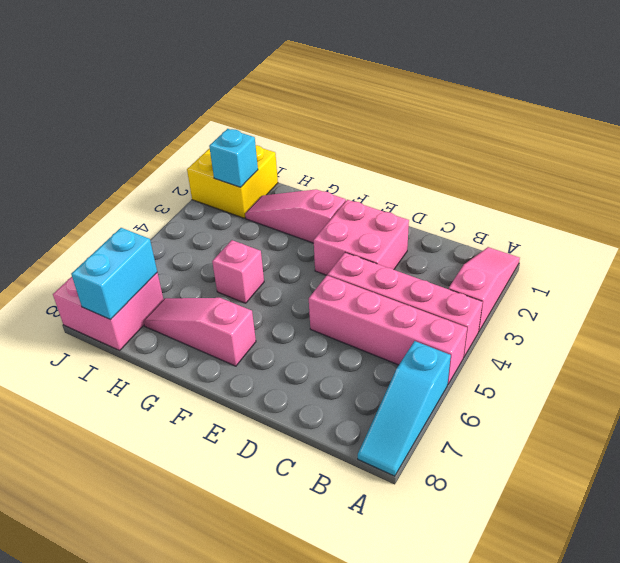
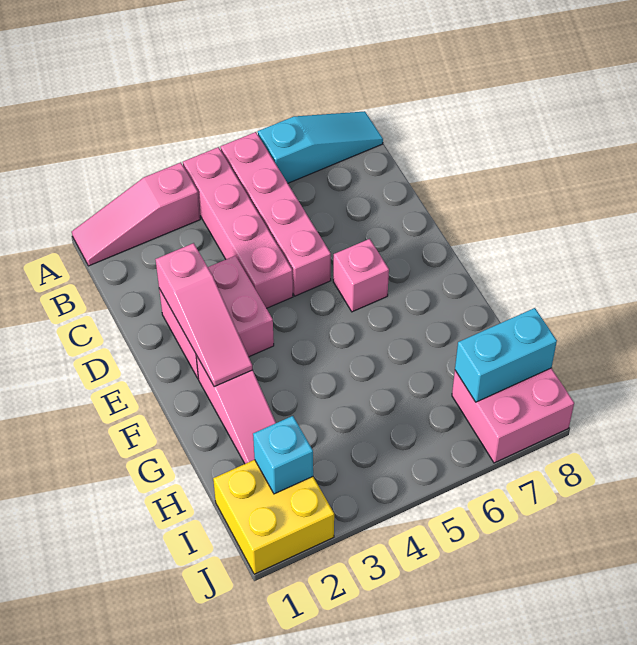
pink 1x3 slope [143,298,256,366] -> pink 1x3 slope moved to [156,243,253,387]
pink 1x1 brick [212,240,264,303] -> pink 1x1 brick moved to [333,239,389,312]

